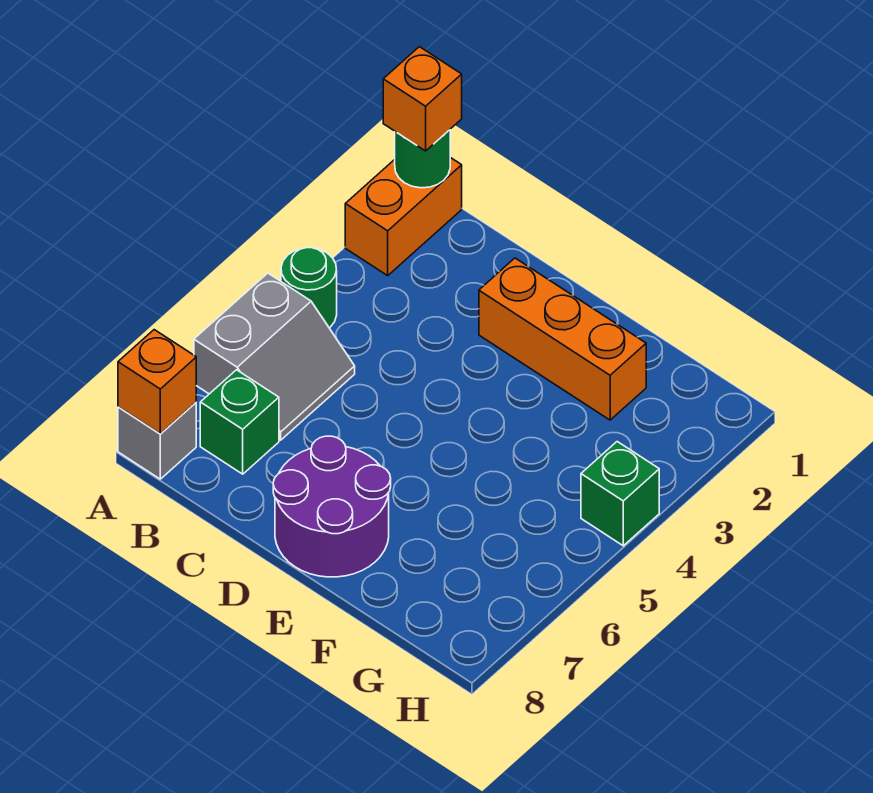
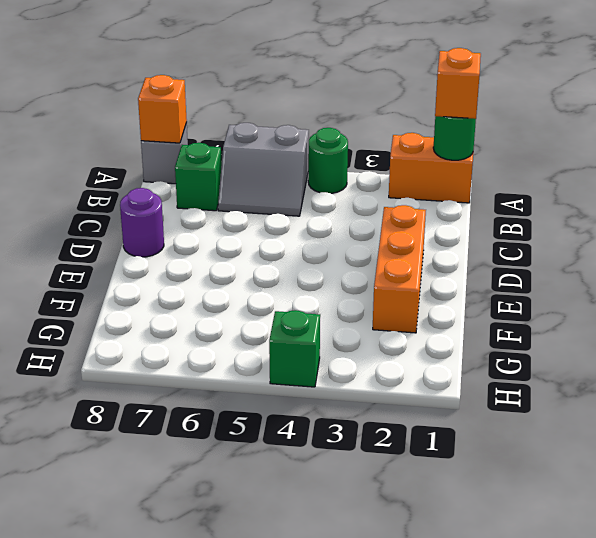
purple 2x2 round brick [273,436,391,577] -> purple 1x1 round brick [120,188,164,257]

